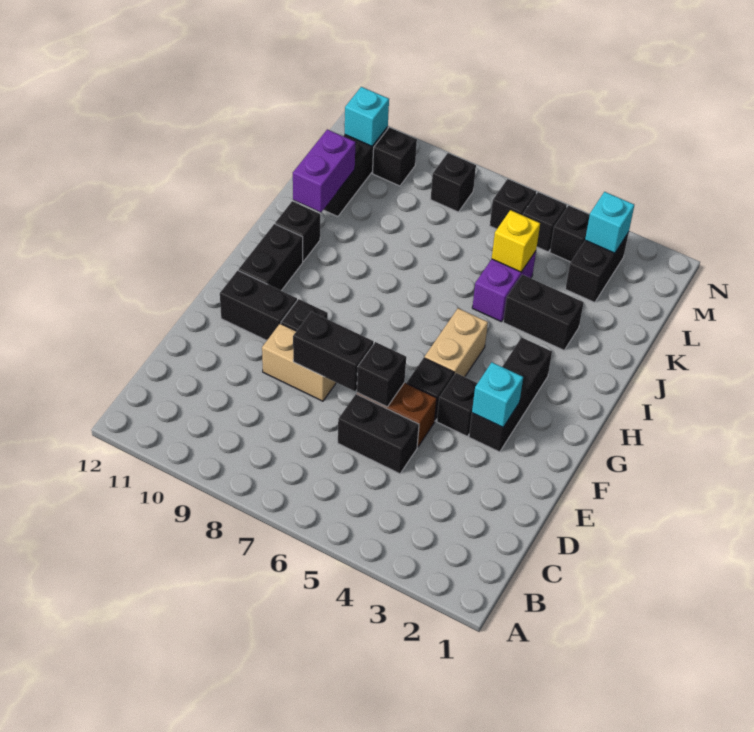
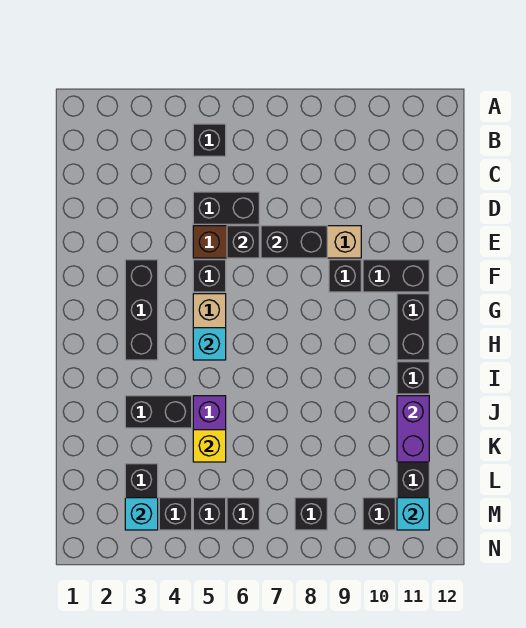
cyan 1x1 brick [472,362,523,427] -> cyan 1x1 brick moved to [193,328,226,360]
black 1x1 brick [437,373,477,436] -> black 1x1 brick moved to [193,124,226,156]

